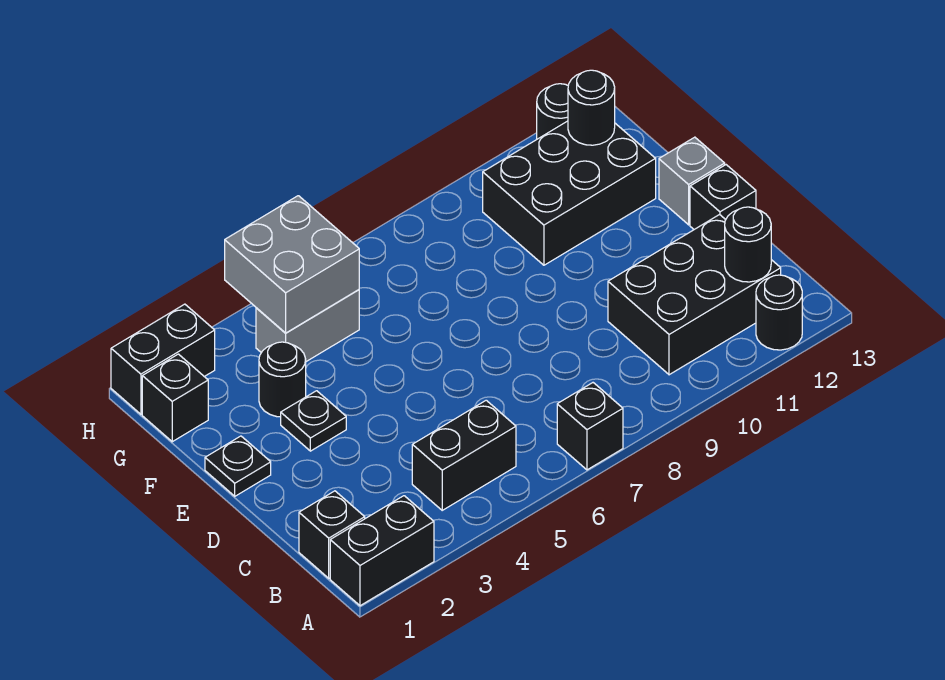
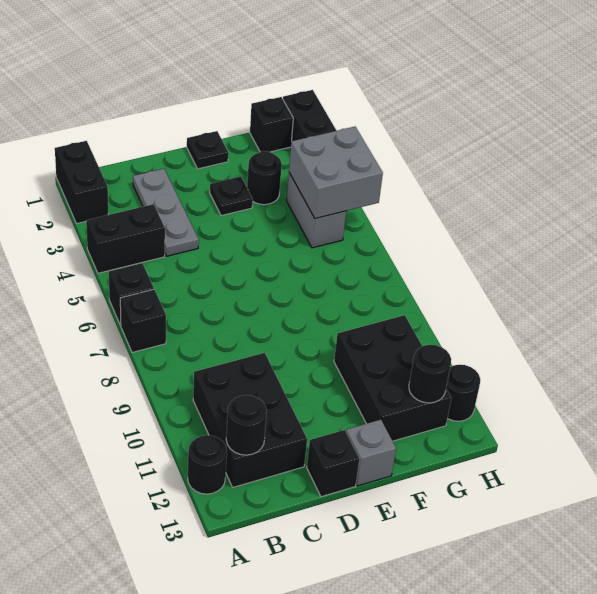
black 1x1 brick [299,491,365,578] -> black 1x1 brick moved to [109,263,154,325]
black 1x2 brick [412,400,516,510] -> black 1x2 brick turned to [86,204,165,273]
none -> grey 1x3 plate [133,169,199,256]

